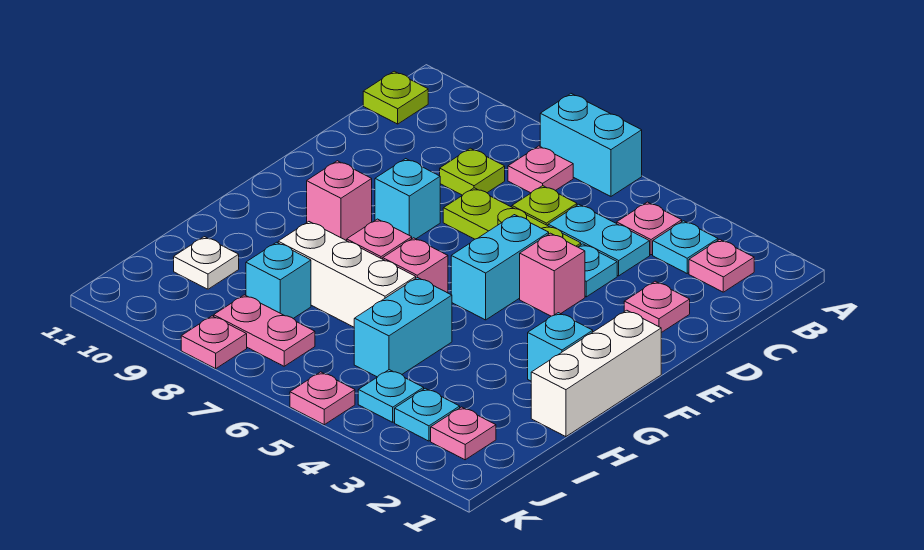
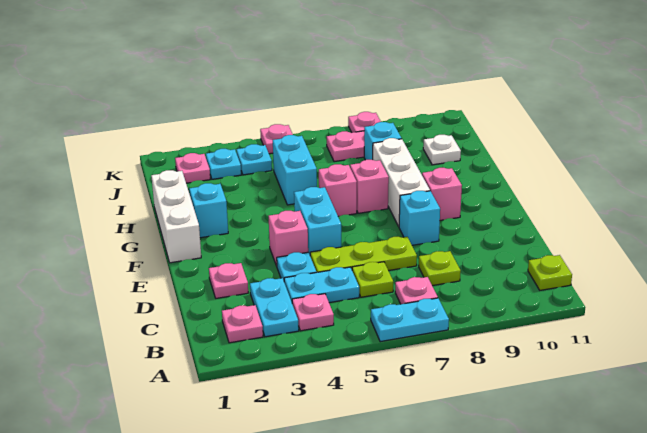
cyan 1x2 brick [540,94,642,196] -> cyan 1x2 plate [371,298,449,342]
cyan 1x1 plate [653,221,718,273] -> cyan 1x2 plate [250,278,299,337]
white 1x3 brick [278,222,416,327] -> white 1x3 brick turned to [372,138,430,226]

